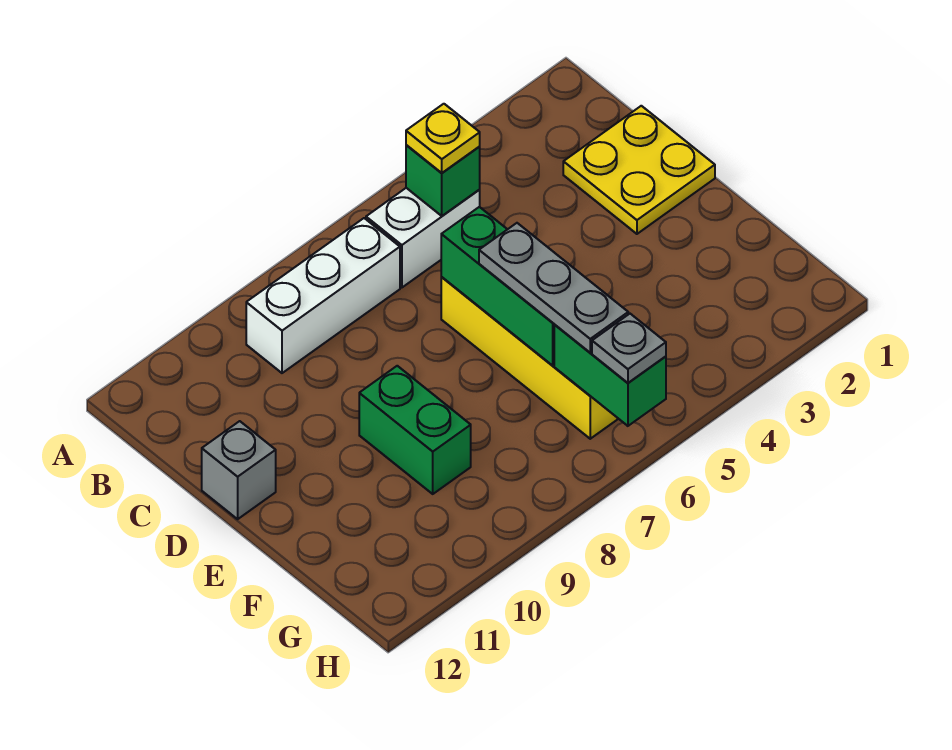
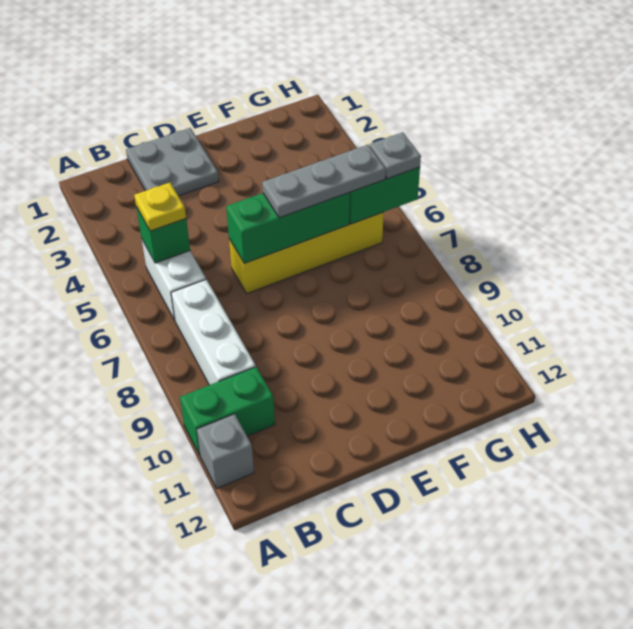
yellow 2x2 plate [563,106,715,234] -> grey 2x2 plate [126,128,219,196]
grey 1x1 brick [202,421,276,519] -> grey 1x1 brick moved to [197,414,254,488]
green 1x2 brick [359,366,471,494] -> green 1x2 brick moved to [180,367,275,455]

